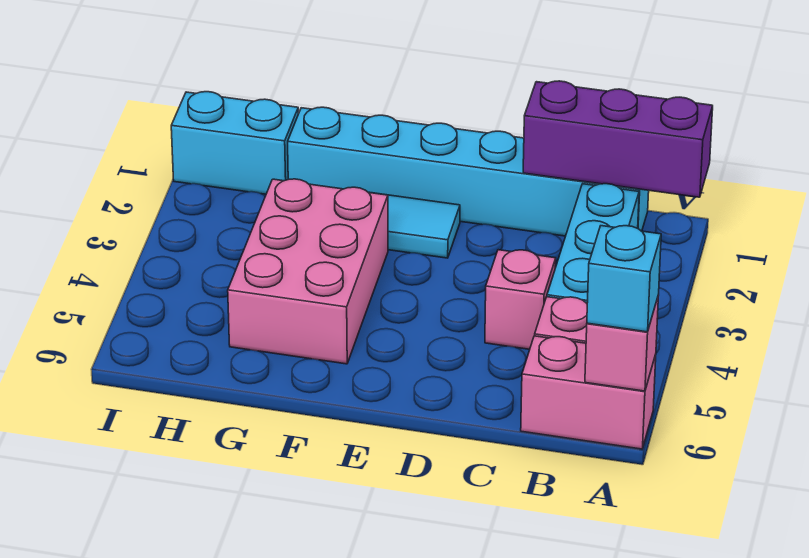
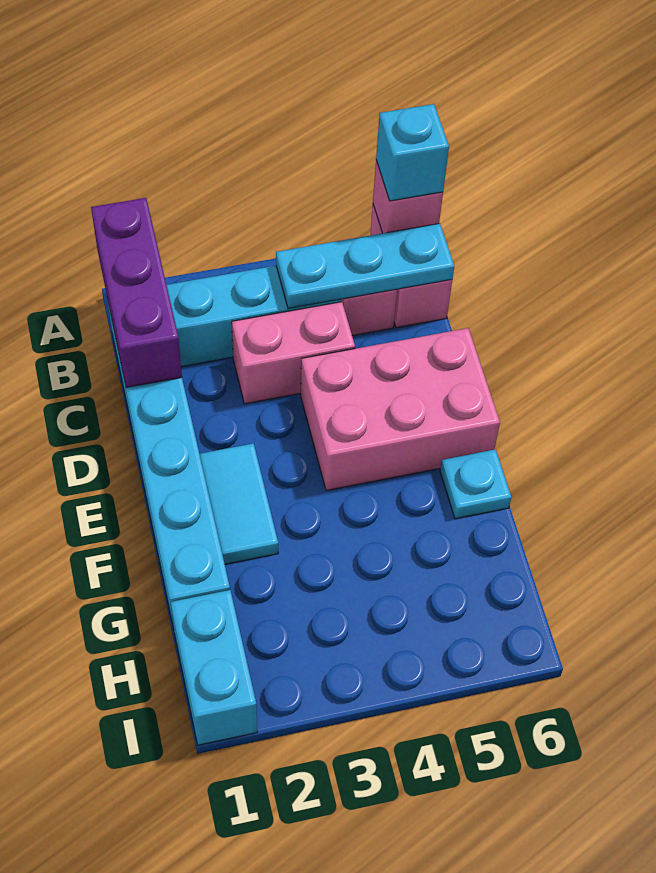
none -> cyan 1x3 plate [276,223,454,309]
pink 1x1 brick [485,250,556,349] -> pink 1x2 brick [232,302,355,404]
pink 2x3 brick [228,179,388,364] -> pink 2x3 brick moved to [301,328,500,491]
none -> cyan 1x1 plate [440,449,511,519]

